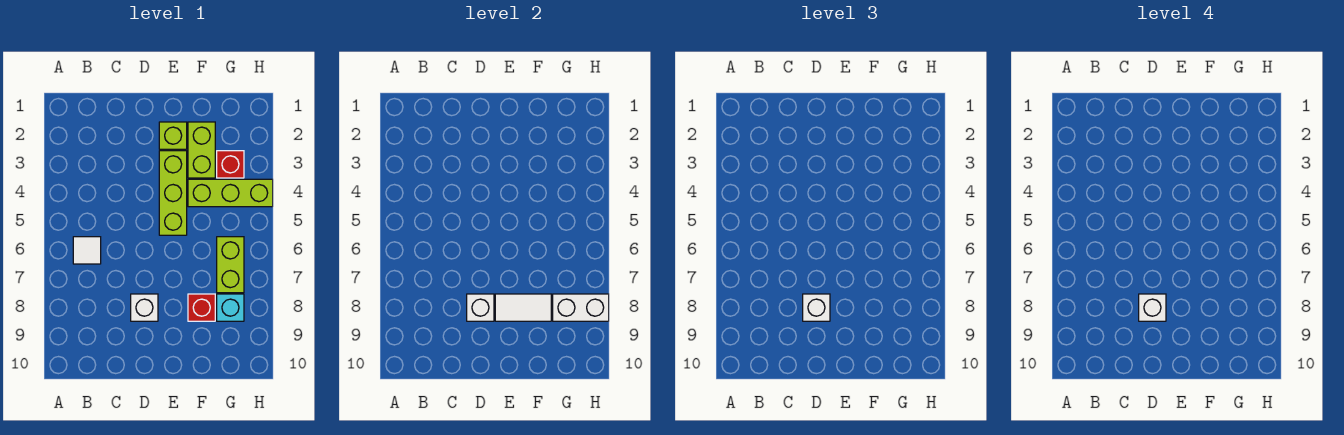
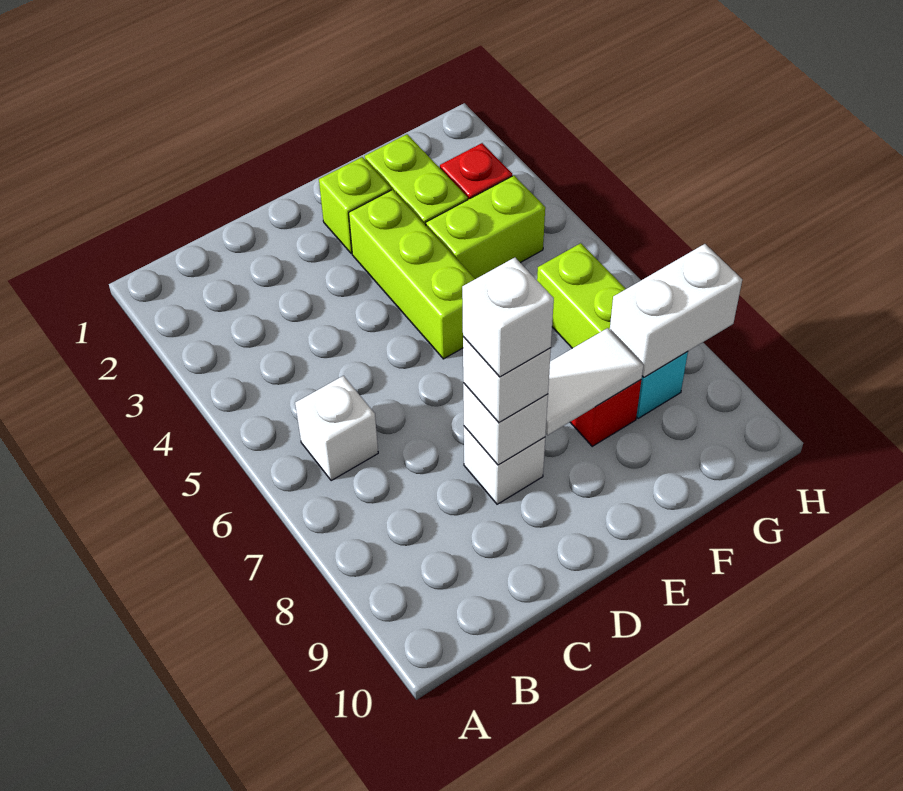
white 1x1 tile [73,237,101,264] -> white 1x1 brick [295,376,378,481]
lime 1x3 brick [188,179,273,207] -> lime 1x2 brick [426,176,545,279]

